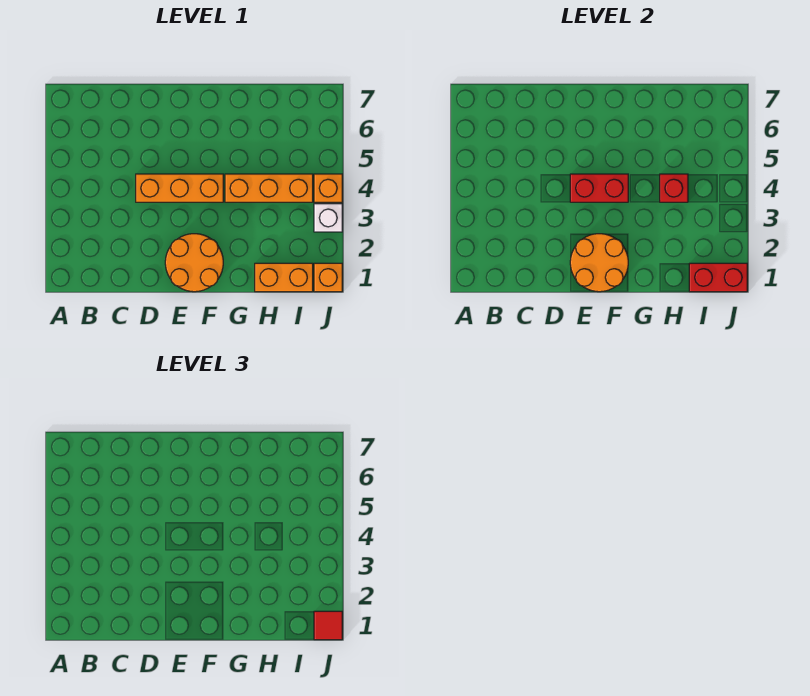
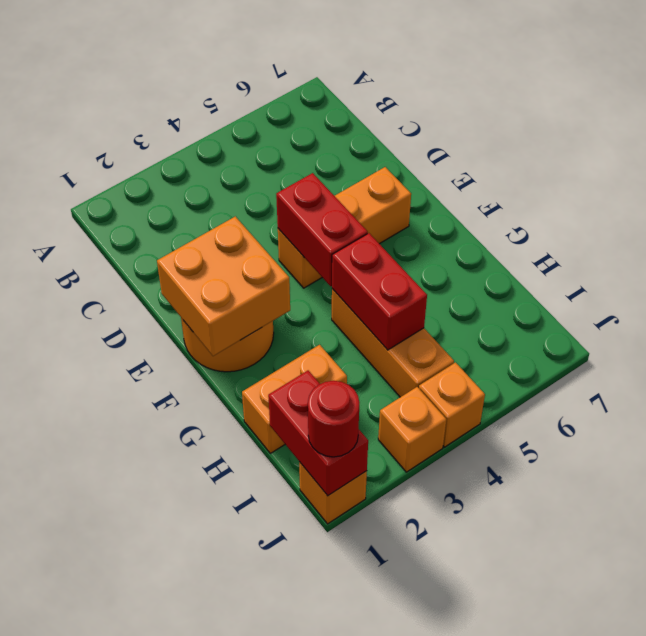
orange 1x3 brick [136,174,223,202] -> orange 1x3 brick turned to [278,167,411,288]
orange 2x2 round brick [570,234,628,292] -> orange 2x2 brick [157,216,290,356]
orange 1x2 brick [255,263,313,292] -> orange 1x2 brick turned to [242,345,347,453]
red 1x1 brick [660,174,688,202] -> red 1x2 brick [332,233,427,350]
red 1x1 tile [314,611,342,640] -> red 1x1 round brick [308,381,359,457]
white 1x1 brick [314,204,342,232] -> orange 1x1 brick [378,387,446,472]

